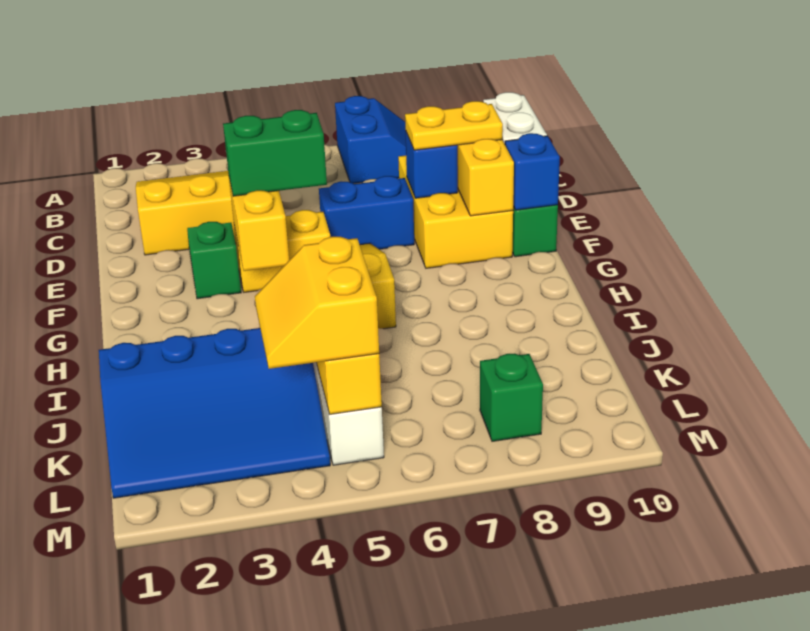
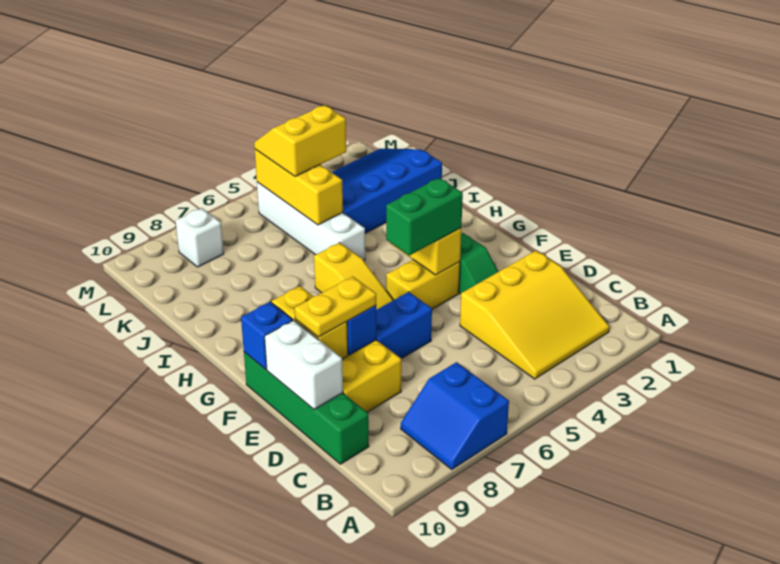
yellow 2x2 slope [255,237,379,369] -> yellow 2x2 slope turned to [254,105,346,177]
green 1x1 brick [480,354,543,441] -> white 1x1 brick [176,208,224,267]

